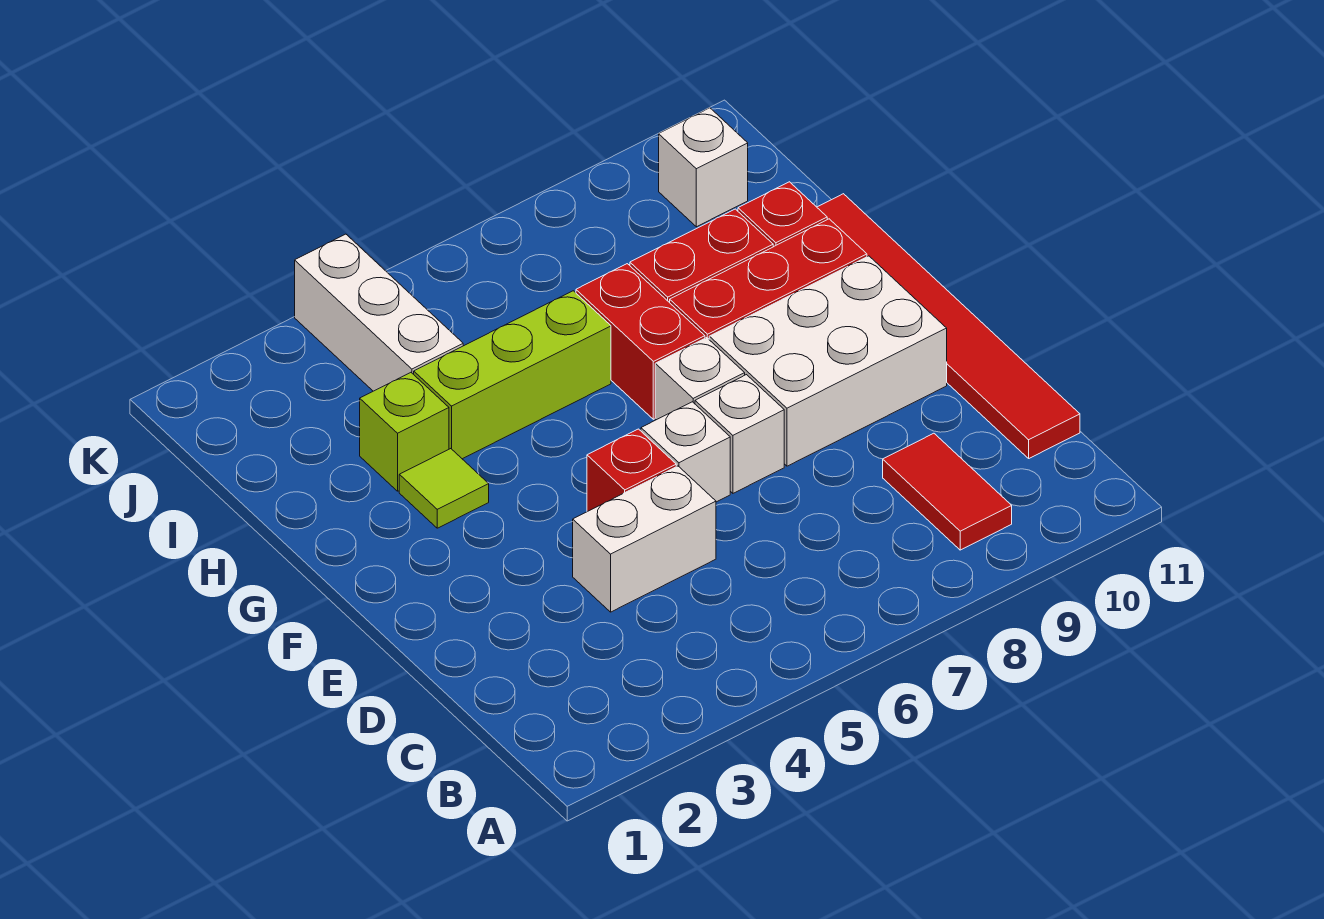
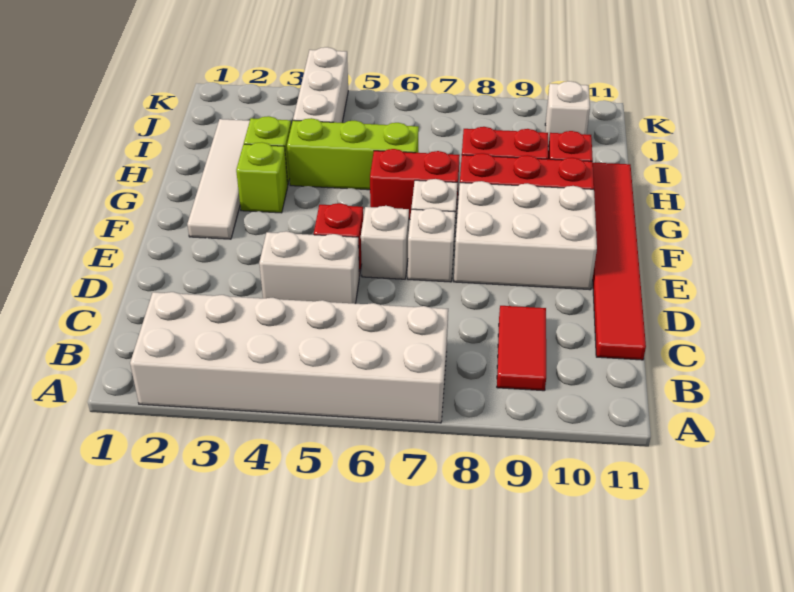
none -> white 2x6 brick [130,292,448,423]
none -> white 1x4 tile [187,119,250,239]
lime 1x1 tile [399,449,489,528] -> lime 1x1 brick [236,142,288,213]
red 1x2 brick [576,264,705,419] -> red 1x2 brick turned to [370,149,460,220]

